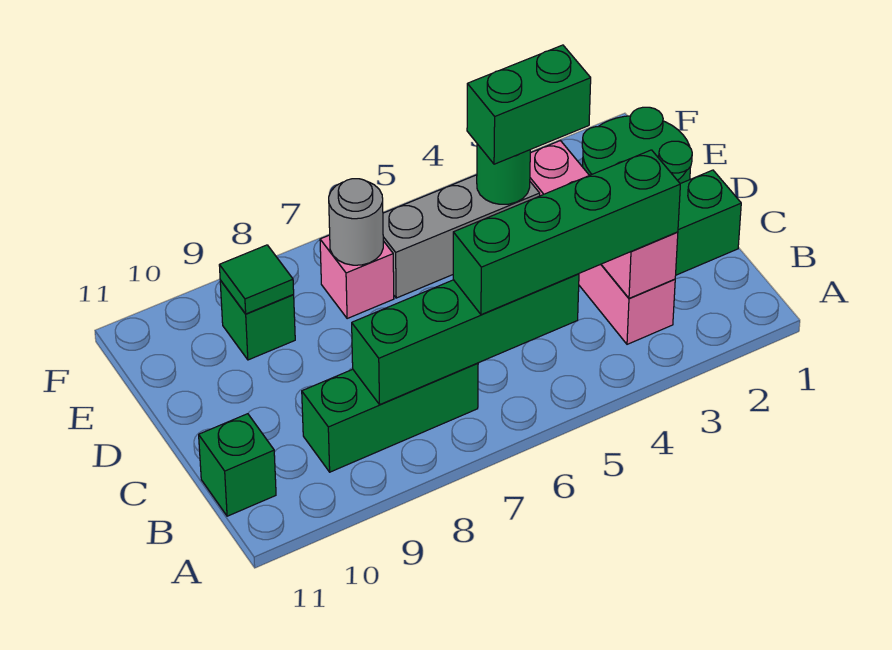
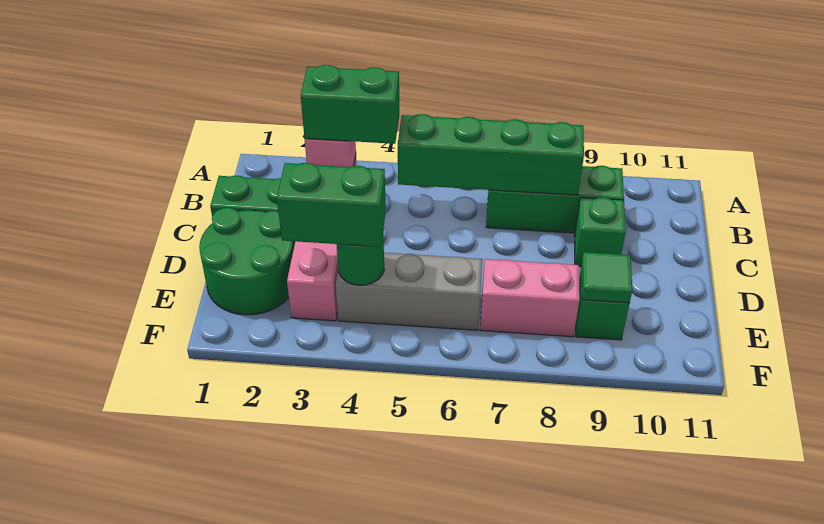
green 1x4 brick [453,150,680,315] -> green 1x2 brick [301,65,399,144]
green 1x1 brick [199,414,276,516] -> green 1x1 brick moved to [574,197,626,266]
pink 1x1 brick [320,235,394,319] -> pink 1x2 brick [480,259,580,337]
grey 1x1 round brick [329,179,383,265] -> none

